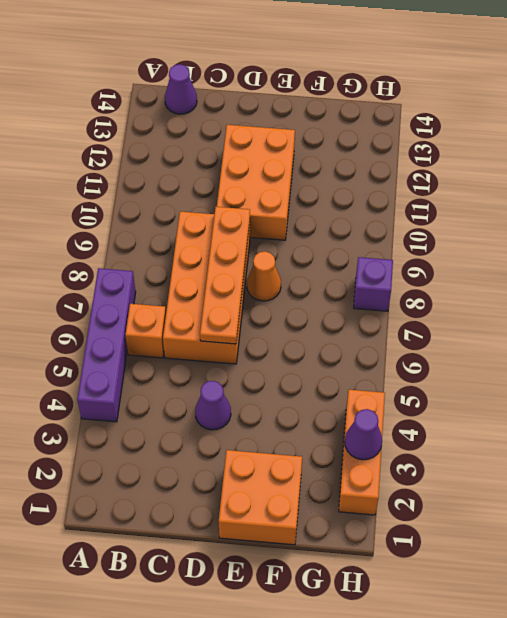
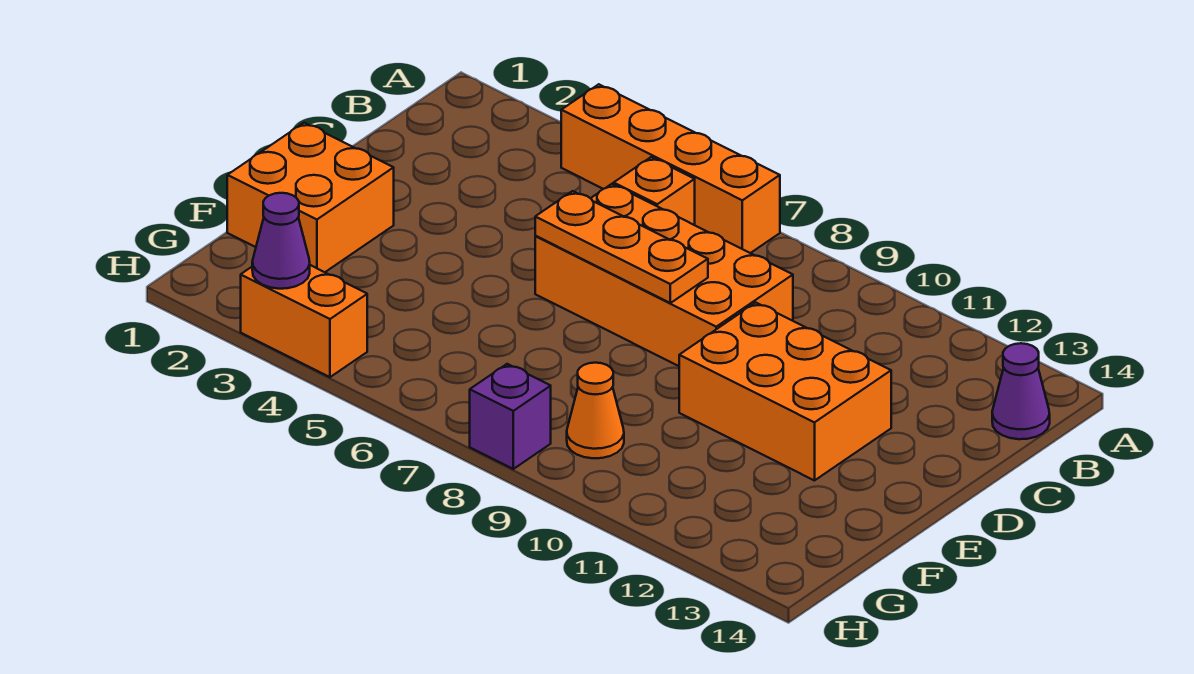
purple 1x4 brick [77,268,136,422] -> orange 1x4 brick [561,84,780,253]
purple 1x1 cone [195,381,231,430] -> none
orange 1x4 plate [200,207,250,344] -> orange 1x3 plate [535,191,708,303]
orange 1x1 cone [247,251,281,301] -> orange 1x1 cone moved to [567,363,624,458]
orange 1x3 brick [339,390,385,515] -> orange 1x2 brick [241,265,367,377]

